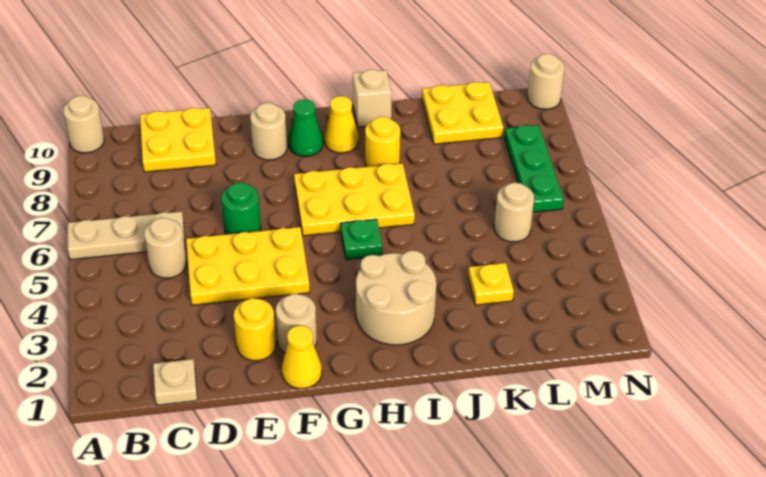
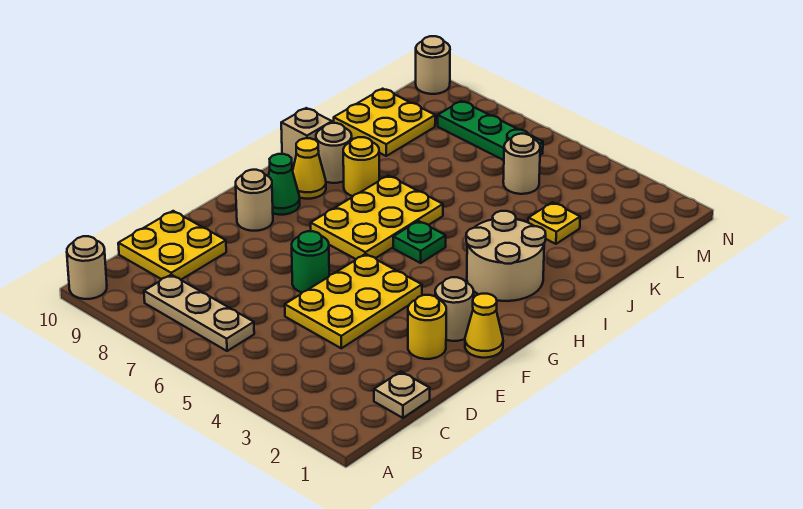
tan 1x3 plate [68,211,185,260] -> tan 1x3 plate turned to [144,275,254,351]
tan 1x1 round brick [144,218,187,278] -> tan 1x1 round brick moved to [316,123,352,183]

